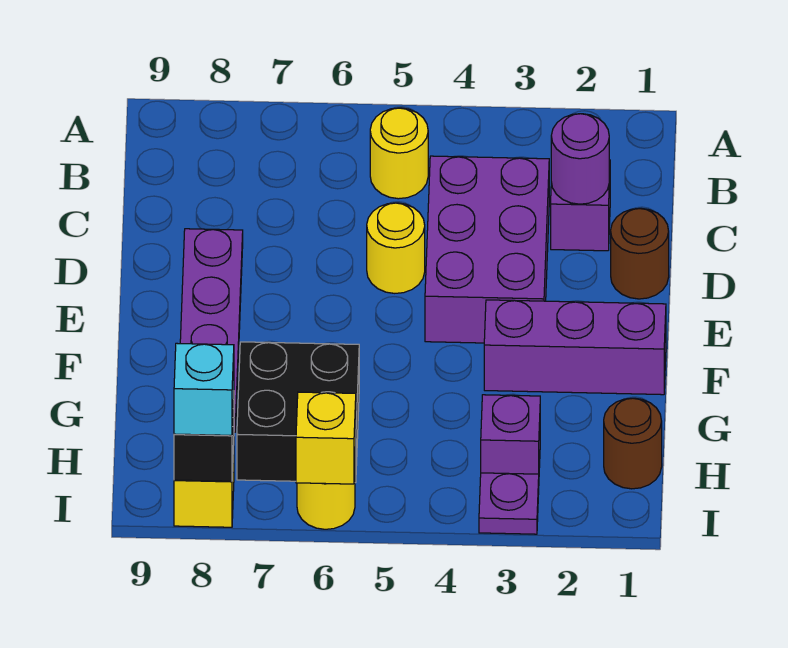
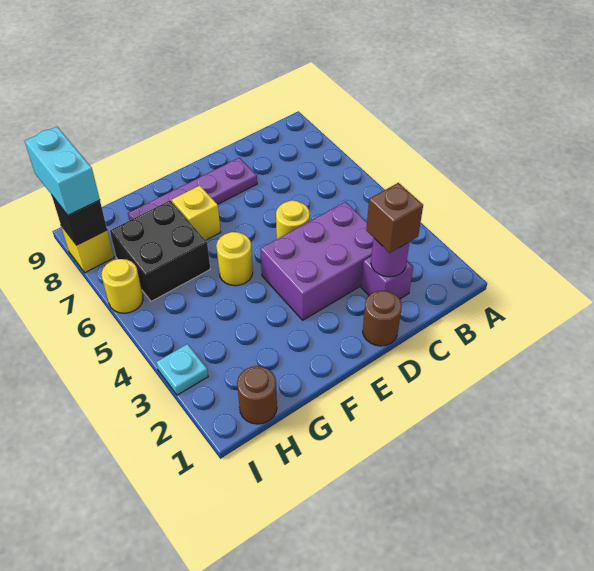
yellow 1x1 round brick [370,108,428,199] -> yellow 1x1 round brick moved to [216,232,253,286]
none -> brown 1x1 brick [366,183,423,253]
purple 1x3 brick [484,300,666,395] -> none
purple 1x1 brick [481,395,540,474] -> none
purple 1x1 plate [479,473,539,534] -> cyan 1x1 plate [156,344,208,395]
yellow 1x1 brick [296,392,356,484] -> yellow 1x1 brick moved to [172,186,221,240]
cyan 1x1 brick [174,343,234,435] -> cyan 1x2 brick [25,127,100,215]

